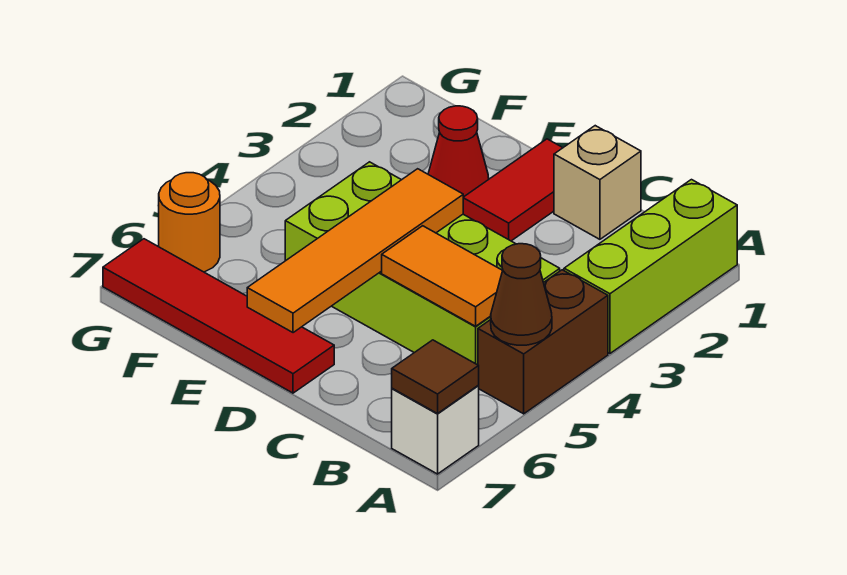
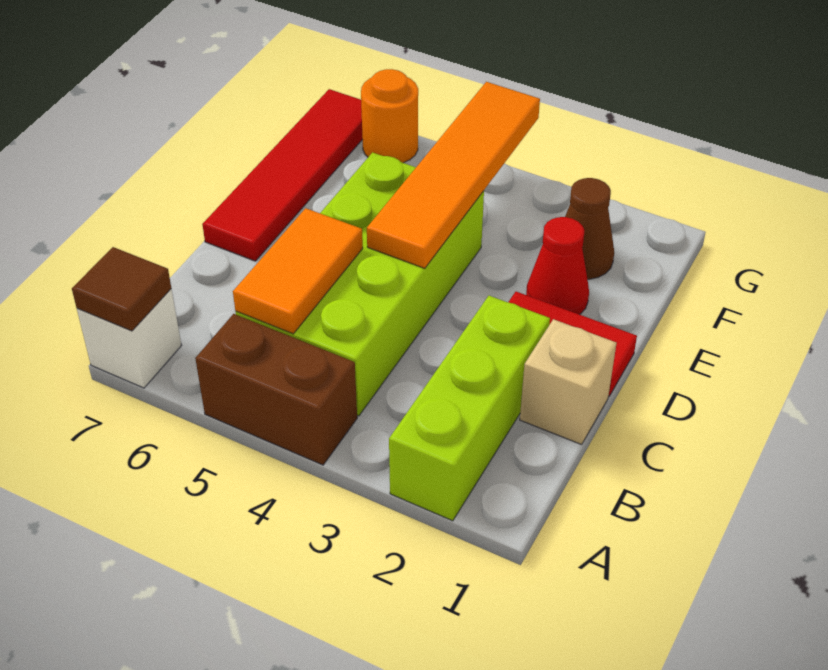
lime 1x3 brick [564,180,737,354] -> lime 1x3 brick turned to [389,296,550,521]
brown 1x1 cone [491,244,552,345] -> brown 1x1 cone moved to [565,178,614,279]
orange 1x4 tile [247,169,463,333] -> orange 1x4 tile turned to [367,82,540,268]

